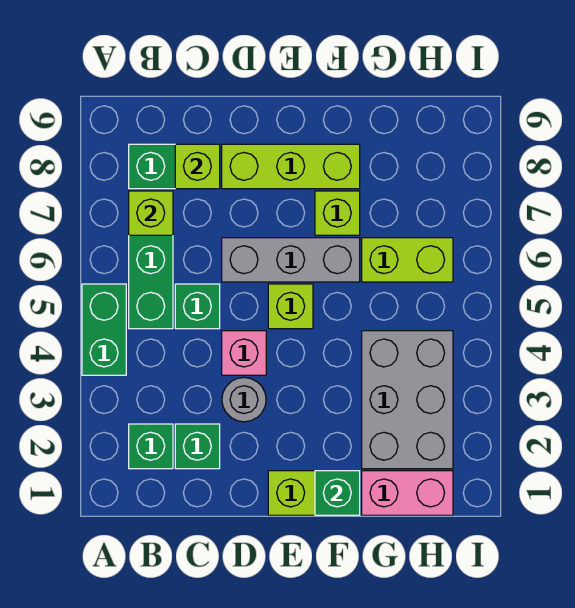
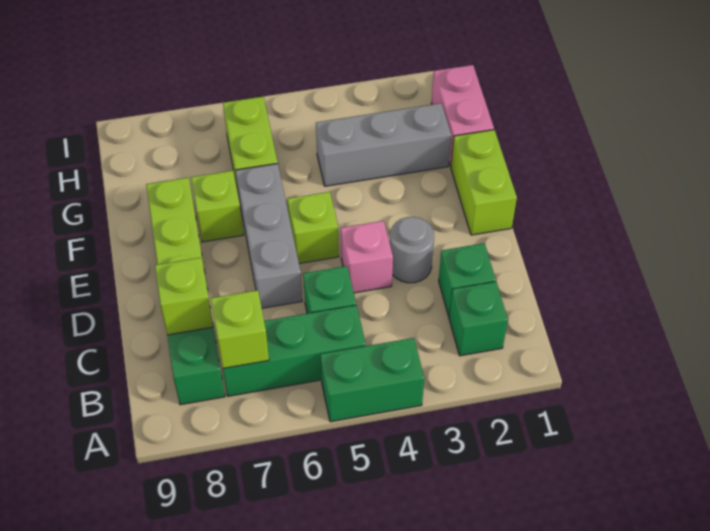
green 1x1 brick [315,471,360,515] -> none
grey 2x3 brick [362,331,453,469] -> grey 1x3 brick [316,103,451,186]

